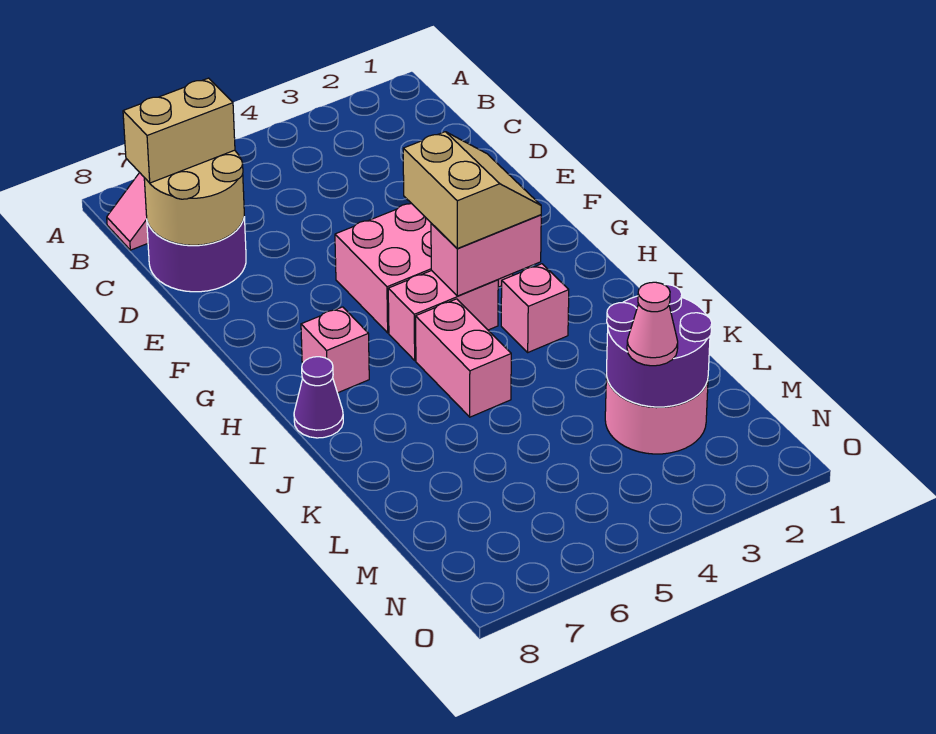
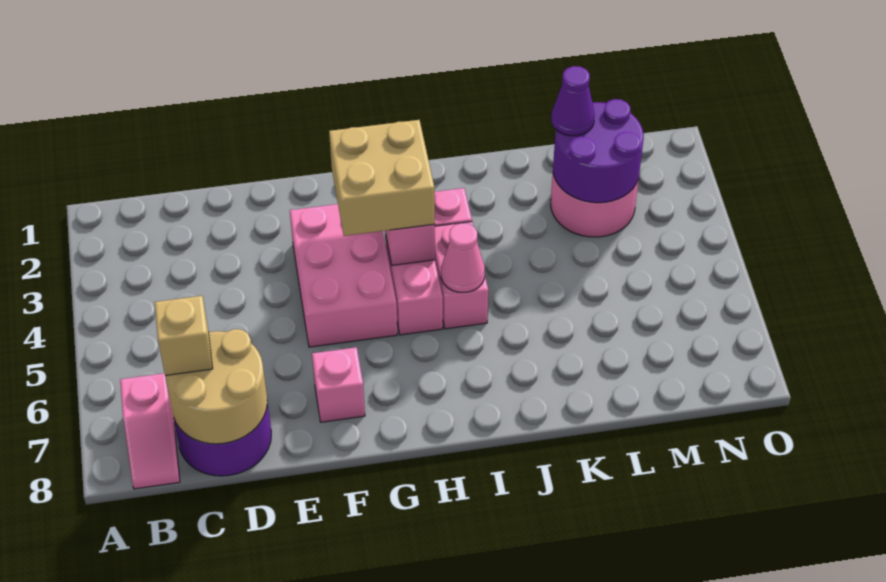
tan 1x2 brick [123,78,235,183] -> tan 1x1 brick [154,296,213,376]
tan 2x2 slope [403,132,541,249] -> tan 2x2 brick [329,120,435,236]
pink 1x1 brick [301,307,369,393] -> pink 1x1 brick moved to [312,347,365,422]
pink 1x2 brick [416,299,511,417] -> pink 1x2 brick turned to [435,222,488,329]
purple 1x1 cone [294,357,343,438] -> purple 1x1 cone moved to [551,66,595,136]
pink 1x1 cone [627,282,678,366] -> pink 1x1 cone moved to [441,223,485,292]

